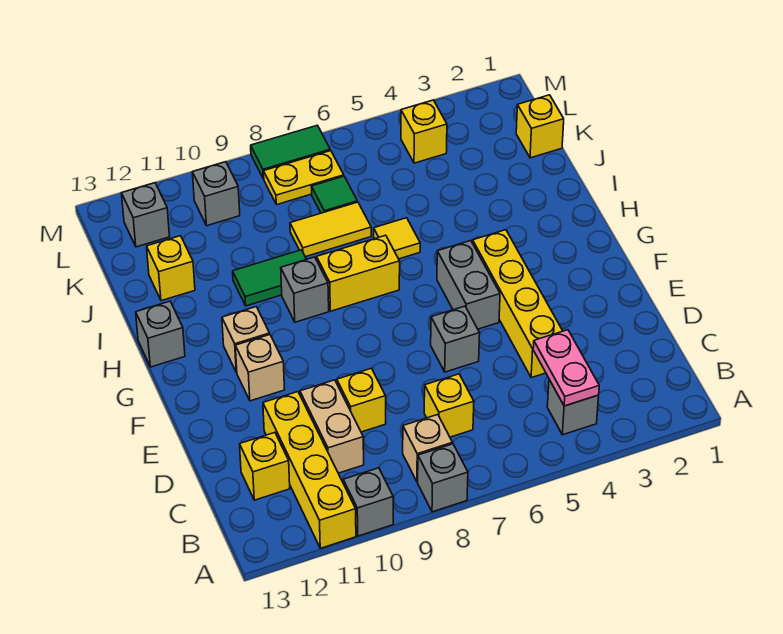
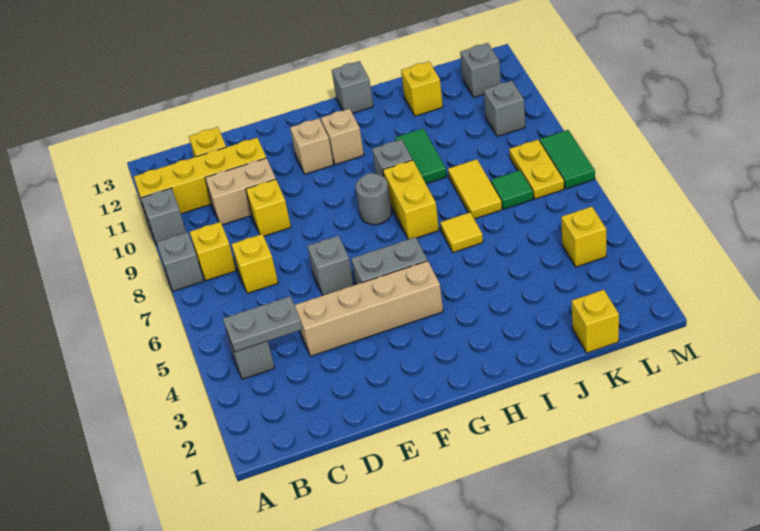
pink 1x2 plate [533,330,599,406] -> grey 1x2 plate [223,296,303,352]
tan 1x1 brick [403,415,452,482] -> yellow 1x1 brick [190,222,236,281]
yellow 1x4 brick [473,230,562,378] -> tan 1x4 brick [295,261,443,356]
none -> grey 1x1 round brick [355,173,392,225]

